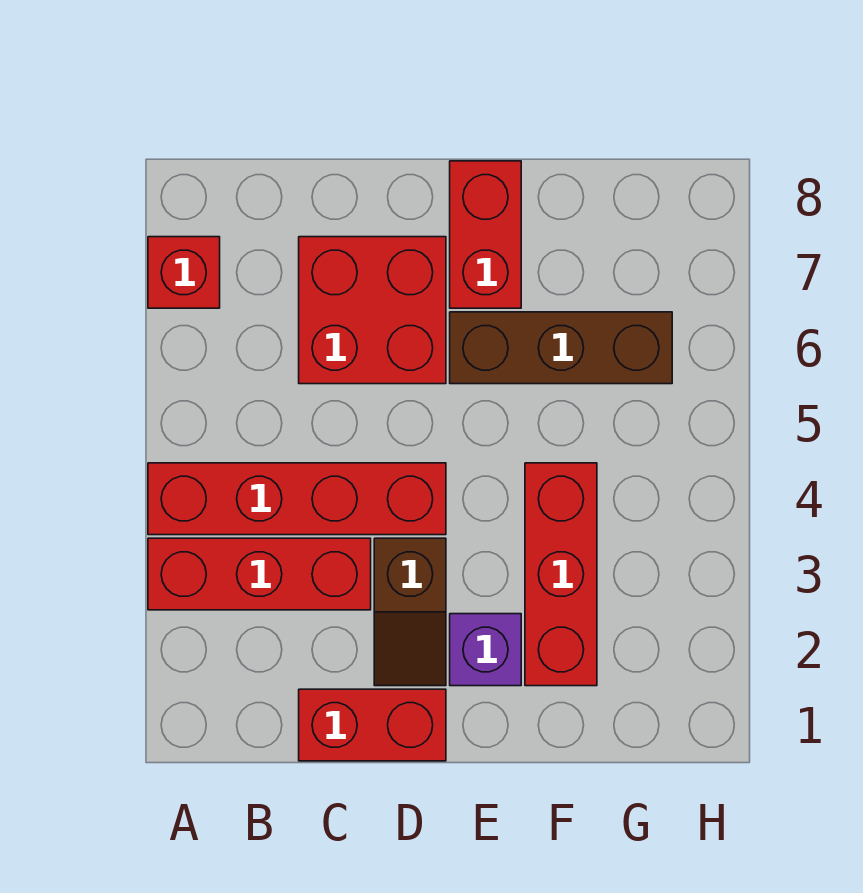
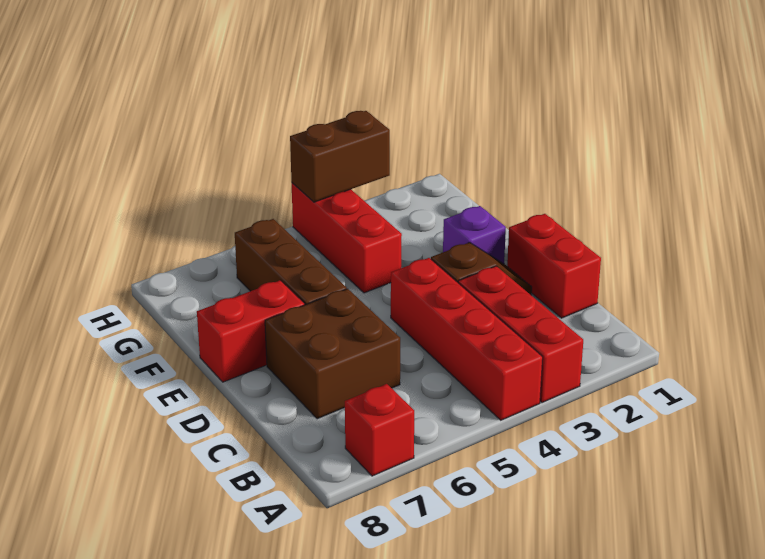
red 2x2 brick [299,237,446,384] -> brown 2x2 brick [265,289,400,419]
red 1x3 brick [525,463,597,686] -> red 1x3 brick turned to [292,183,402,293]
none -> brown 1x2 brick [290,111,390,202]

